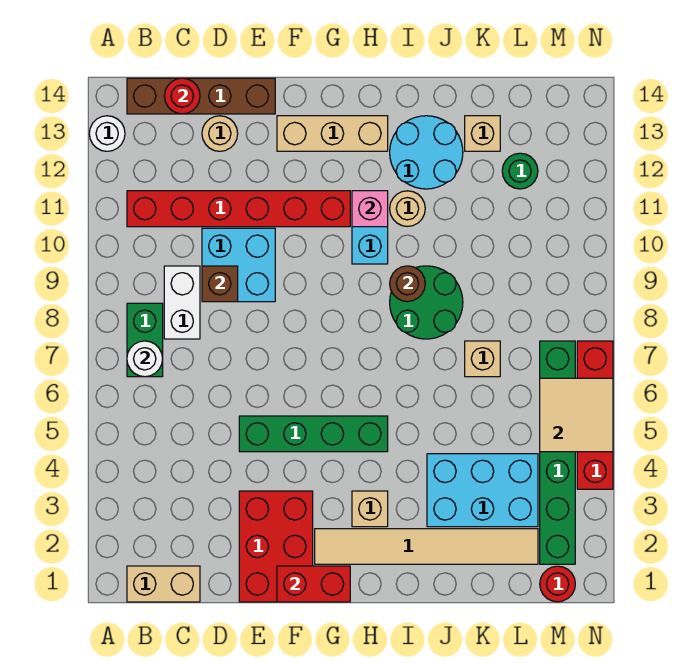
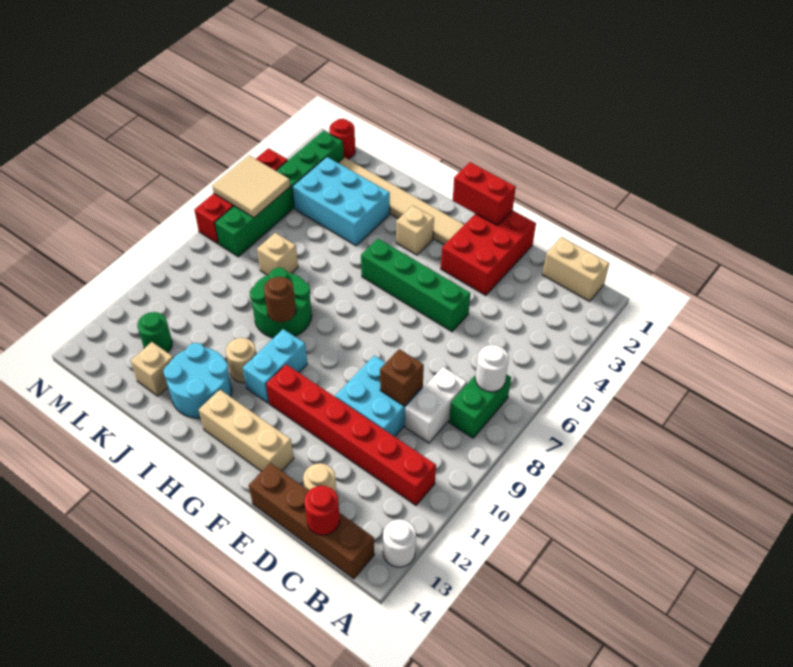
pink 1x1 brick [352,191,388,227] -> none

